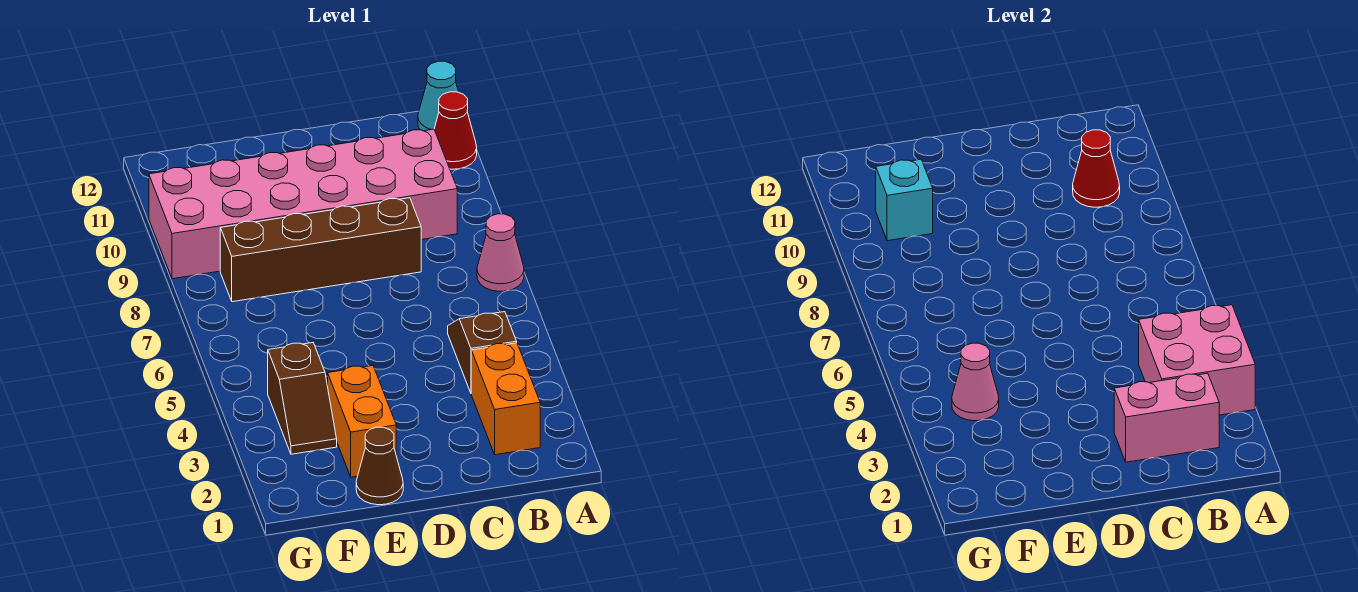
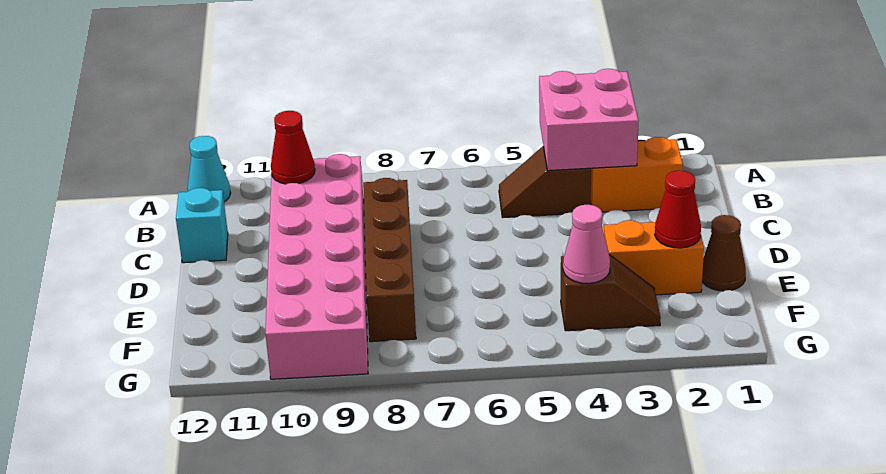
pink 1x1 cone [477,214,524,291] -> none
red 1x1 cone [434,92,477,169] -> red 1x1 cone moved to [655,170,701,248]
pink 1x2 brick [1114,373,1219,462] -> none
cyan 1x1 brick [876,159,933,241] -> cyan 1x1 brick moved to [176,188,228,263]

